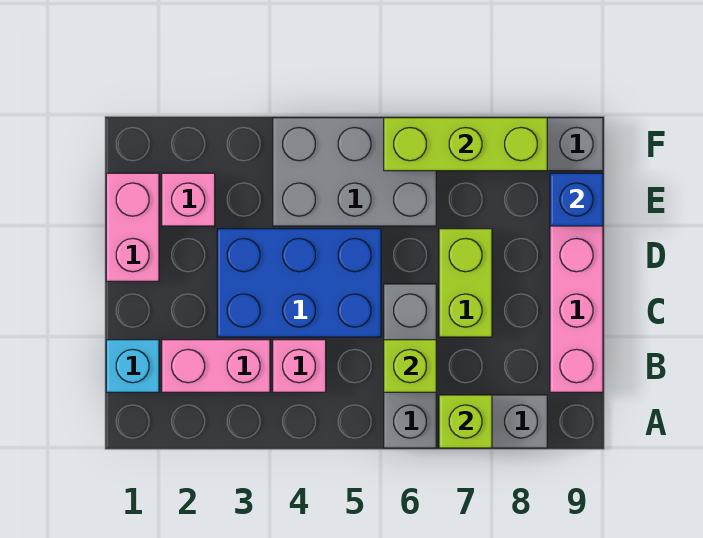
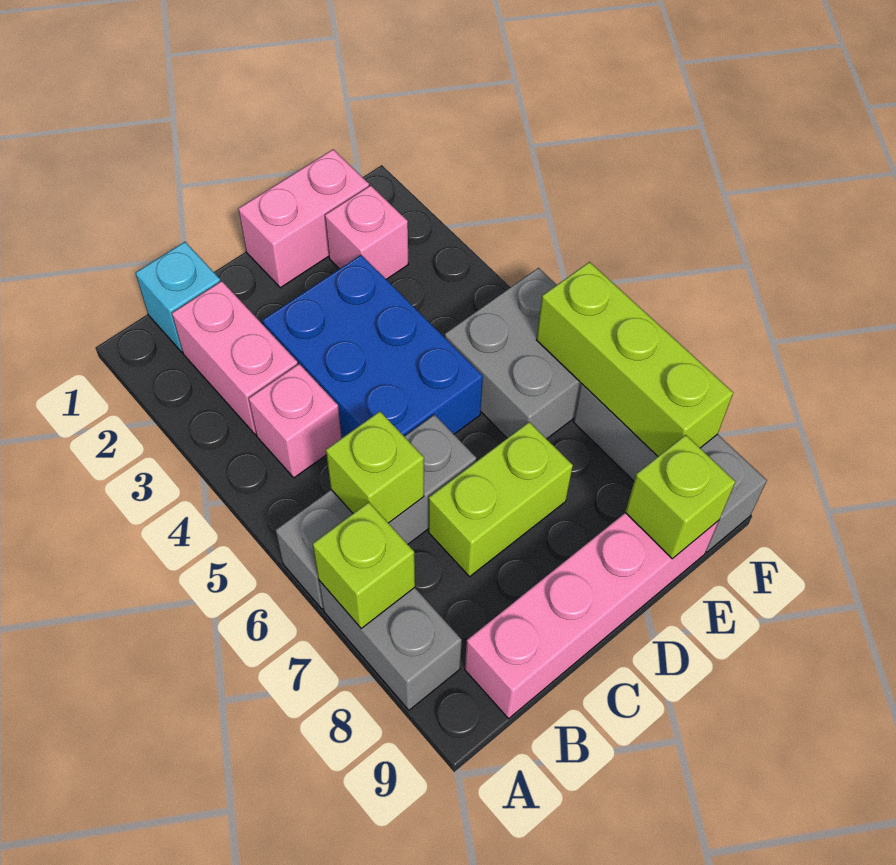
grey 2x3 brick [273,118,436,226] -> grey 2x2 brick [445,268,581,439]
blue 1x1 brick [550,173,603,226] -> lime 1x1 brick [625,435,736,559]

